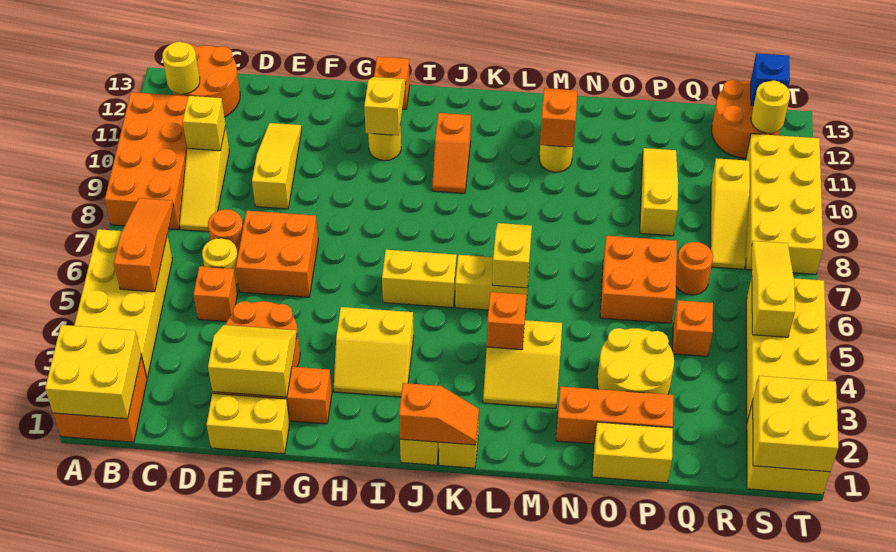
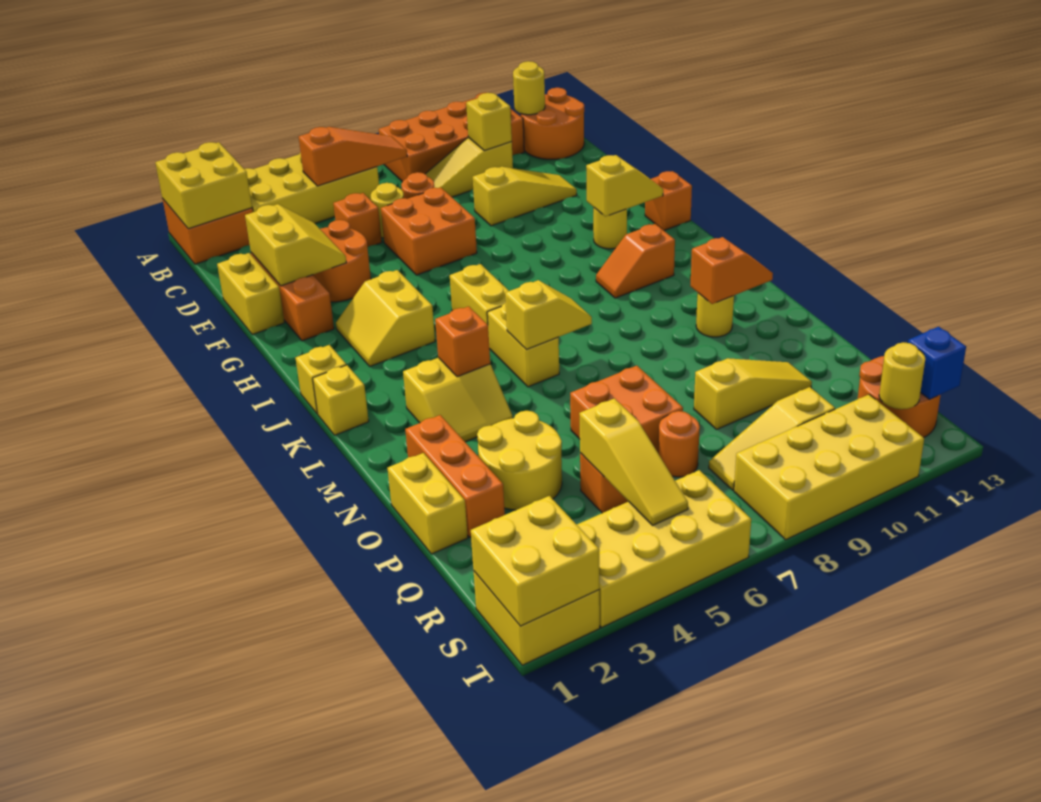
orange 1x2 slope [399,383,479,445] -> none
yellow 2x2 slope [483,320,562,408] -> yellow 2x2 slope turned to [403,358,512,442]
yellow 1x3 slope [752,241,795,337] -> yellow 1x3 slope turned to [579,398,688,526]

